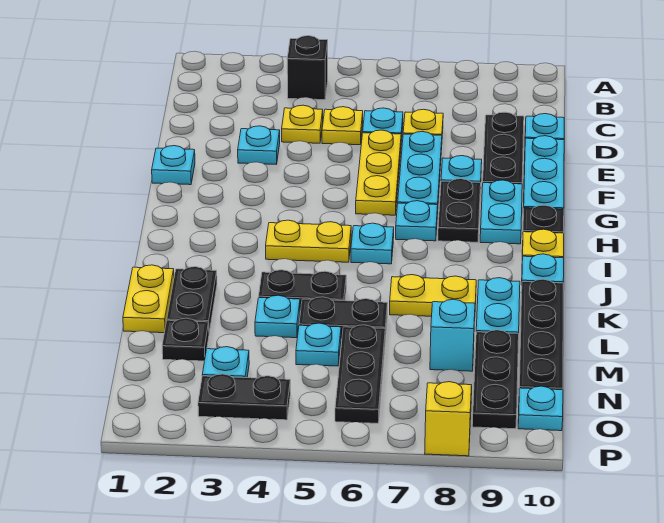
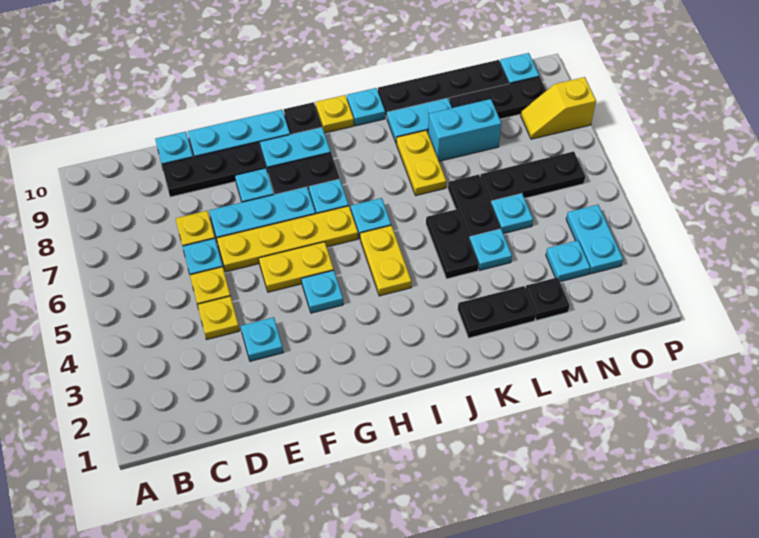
black 1x1 brick [287,36,328,100] -> none
yellow 1x3 plate [356,130,401,215] -> yellow 1x4 plate [217,206,358,272]
cyan 1x1 plate [152,146,195,185] -> cyan 1x1 plate moved to [302,270,343,313]
yellow 1x2 plate [123,265,174,333] -> yellow 1x2 plate moved to [259,242,334,292]
cyan 1x1 brick [430,299,475,371] -> cyan 1x2 brick [428,99,502,161]
black 1x2 plate [198,374,290,420] -> cyan 1x2 plate [566,205,623,274]

